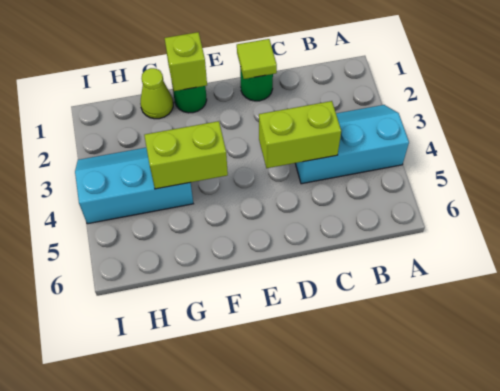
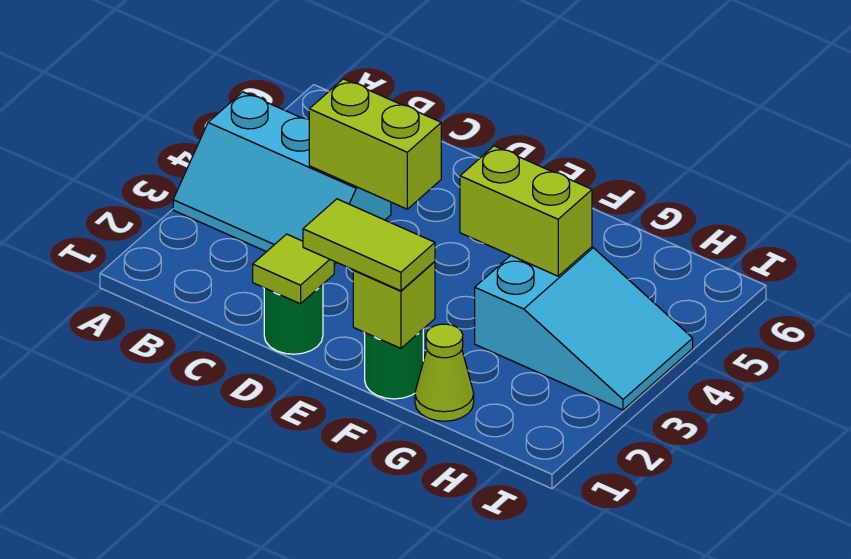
none -> lime 1x2 tile [303,199,435,291]
cyan 2x3 slope [75,148,193,224] -> cyan 2x3 slope turned to [475,247,693,410]

